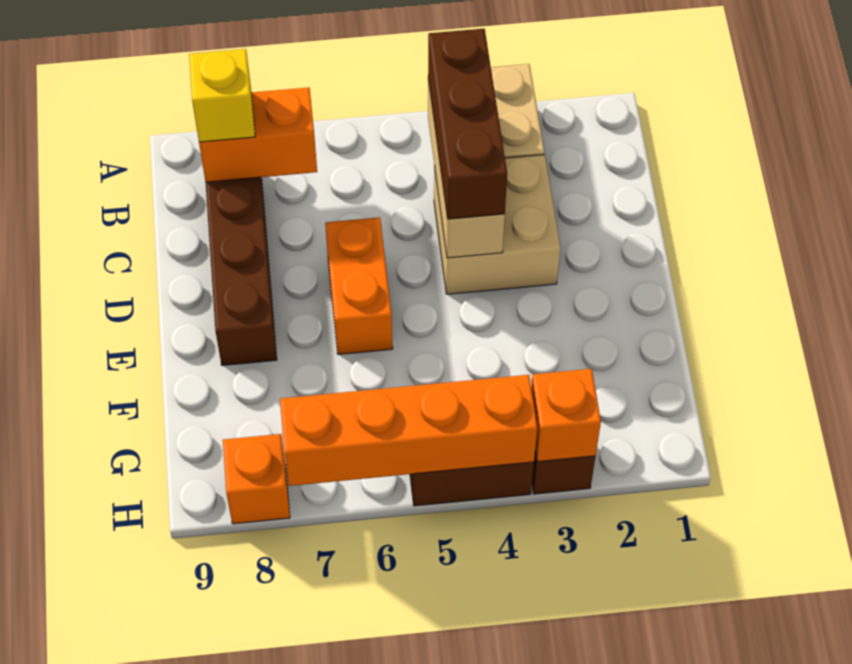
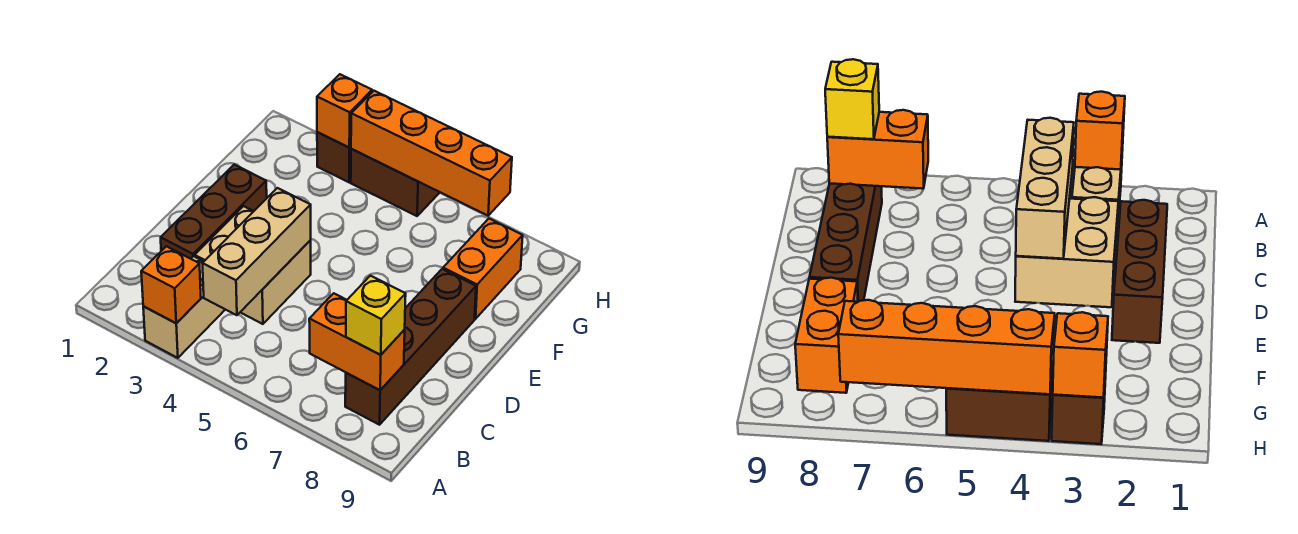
brown 1x3 brick [428,29,507,219] -> brown 1x3 brick moved to [161,165,267,259]
orange 1x2 brick [325,217,393,354] -> orange 1x2 brick moved to [443,219,523,319]
orange 1x1 brick [223,434,290,524] -> orange 1x1 brick moved to [141,246,201,323]

